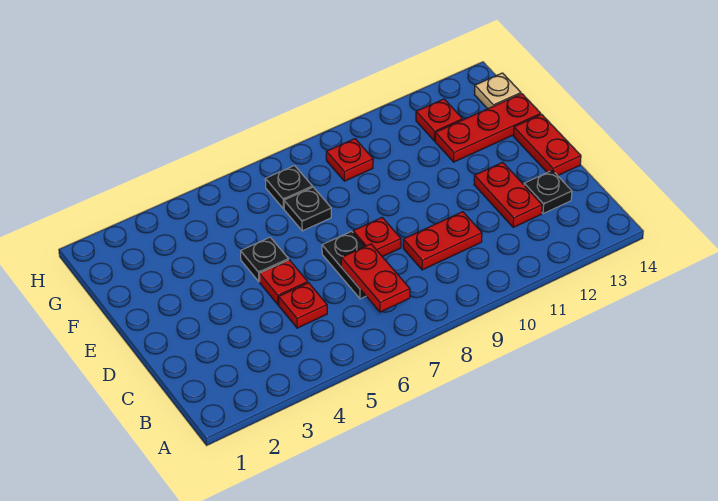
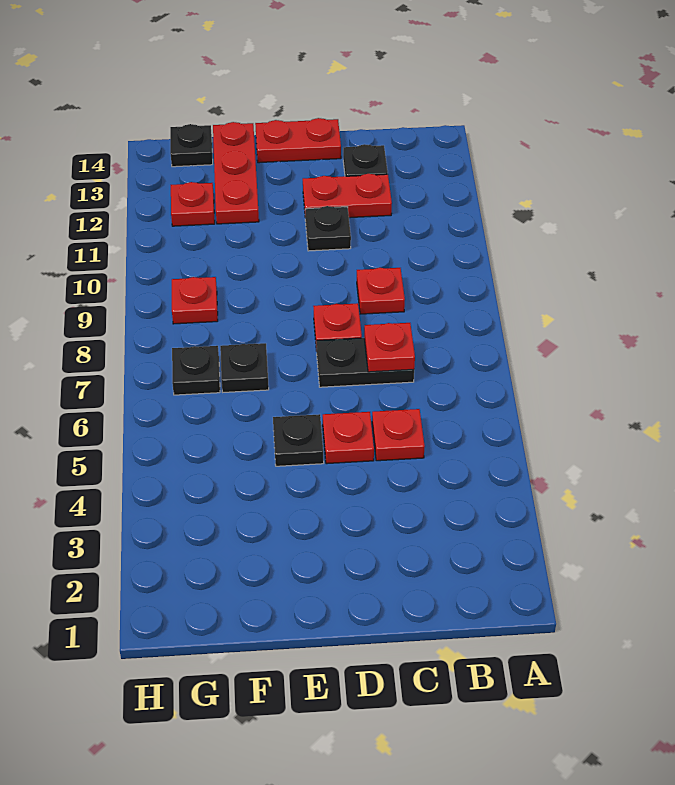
red 1x2 plate [341,244,410,312] -> red 1x1 plate [364,323,415,372]
red 1x2 plate [403,212,482,270] -> red 1x1 plate [357,268,405,314]
none -> black 1x1 plate [305,206,351,251]
tan 1x1 plate [474,73,521,109] -> black 1x1 plate [170,124,213,167]

